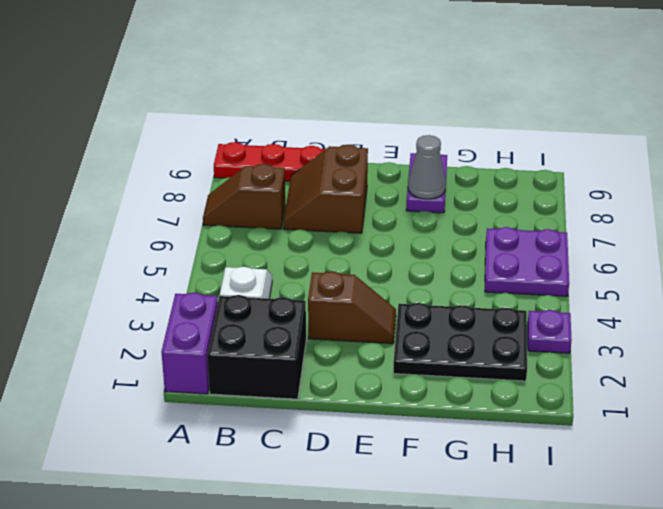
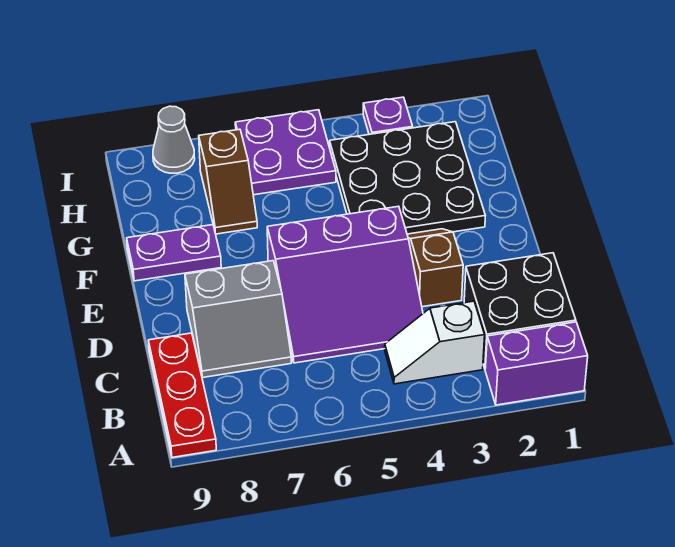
brown 1x2 slope [203,164,285,229] -> brown 1x2 slope moved to [199,129,257,234]
none -> purple 3x3 slope [267,206,423,363]
brown 2x2 slope [283,145,368,233] -> grey 2x2 slope [185,261,291,377]
black 2x3 plate [393,303,527,381] -> black 3x3 plate [330,122,485,234]
grey 1x1 cone [408,135,446,199] -> grey 1x1 cone moved to [153,106,195,173]

